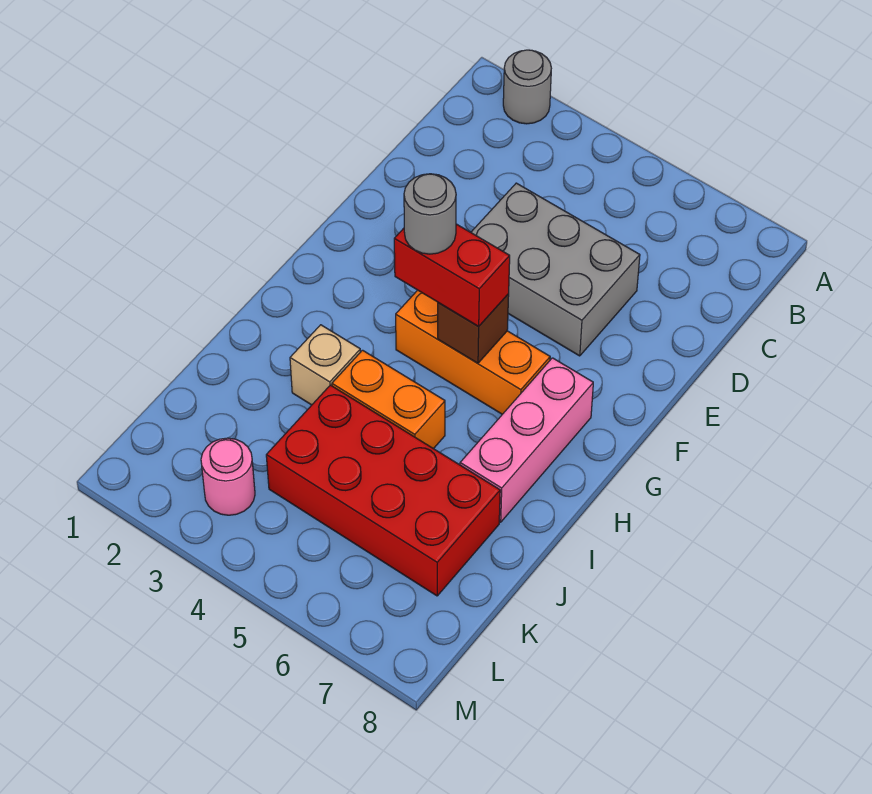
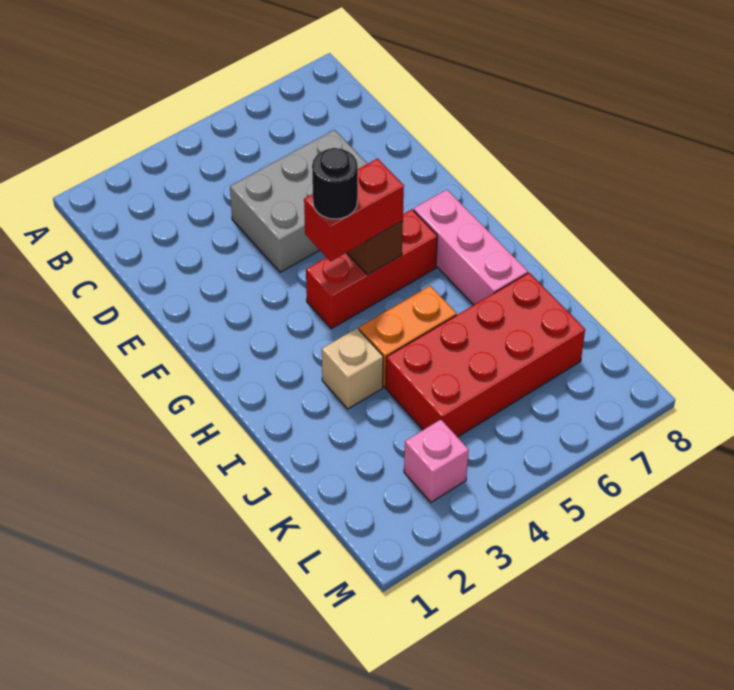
grey 1x1 round brick [503,50,551,124] -> none
orange 1x3 brick [396,290,550,414] -> red 1x3 brick [306,209,437,329]
grey 1x1 round brick [404,174,456,254] -> black 1x1 round brick [312,148,358,219]
pink 1x1 round brick [201,438,255,515] -> pink 1x1 brick [404,419,469,502]

